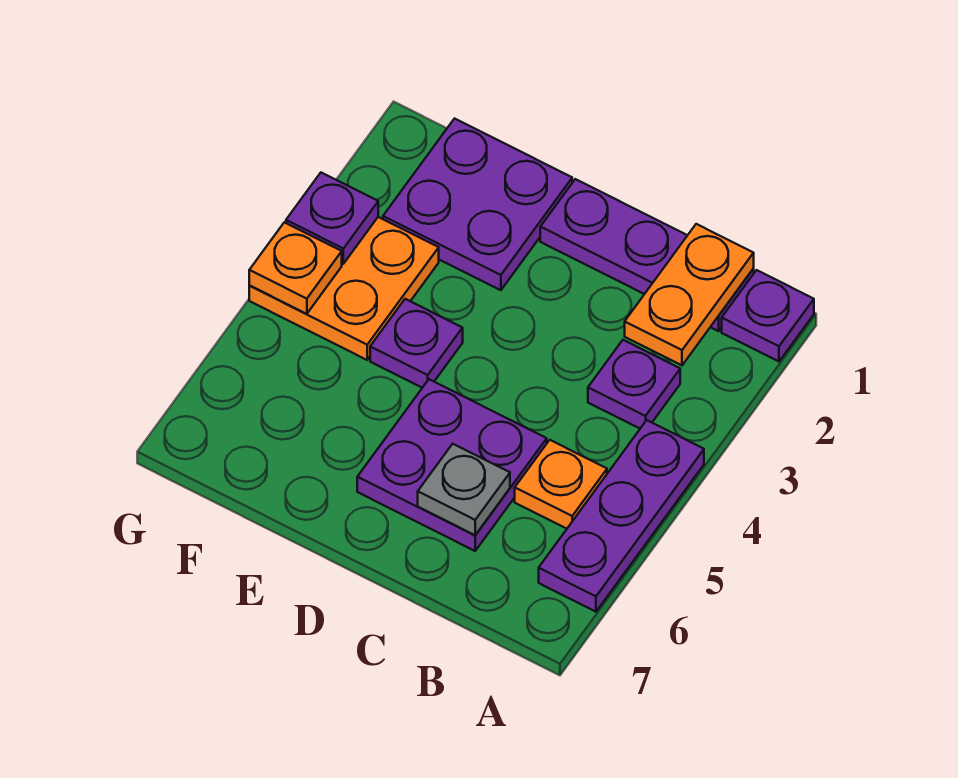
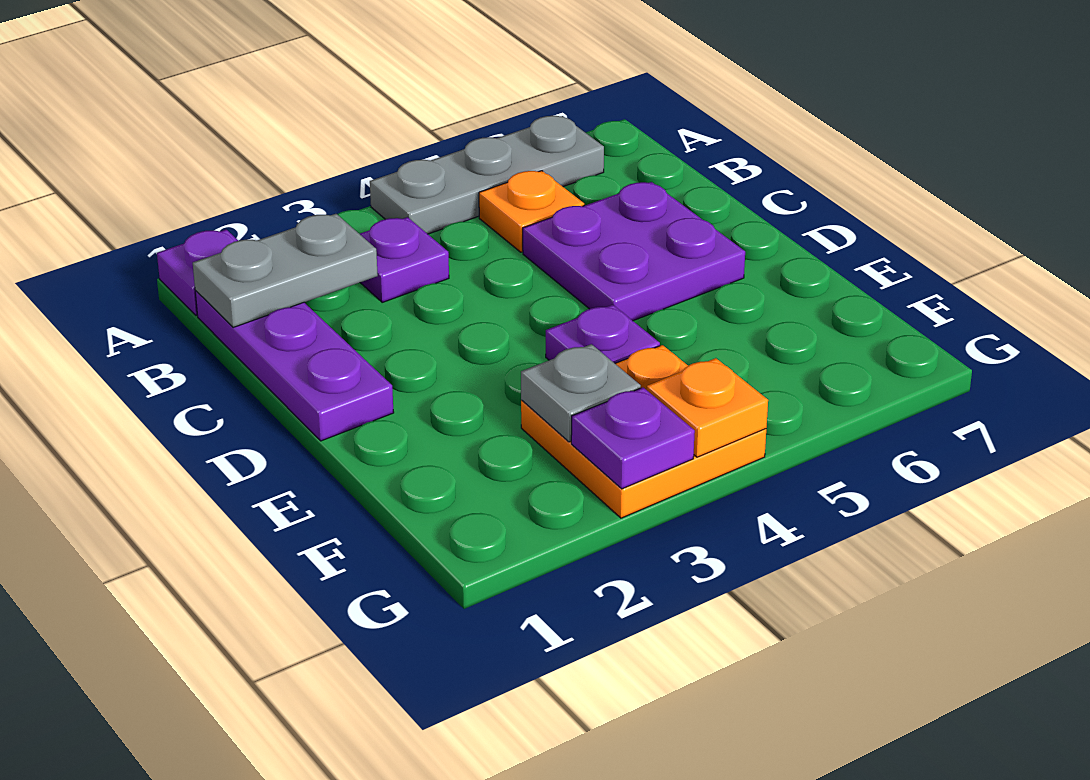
purple 1x3 plate [539,420,704,612] -> grey 1x3 plate [370,116,604,234]
orange 1x2 plate [625,224,754,365] -> grey 1x2 plate [193,214,378,327]
grey 1x1 plate [418,444,510,535] -> grey 1x1 plate moved to [521,344,641,442]
purple 2x2 plate [383,119,572,290] -> none

